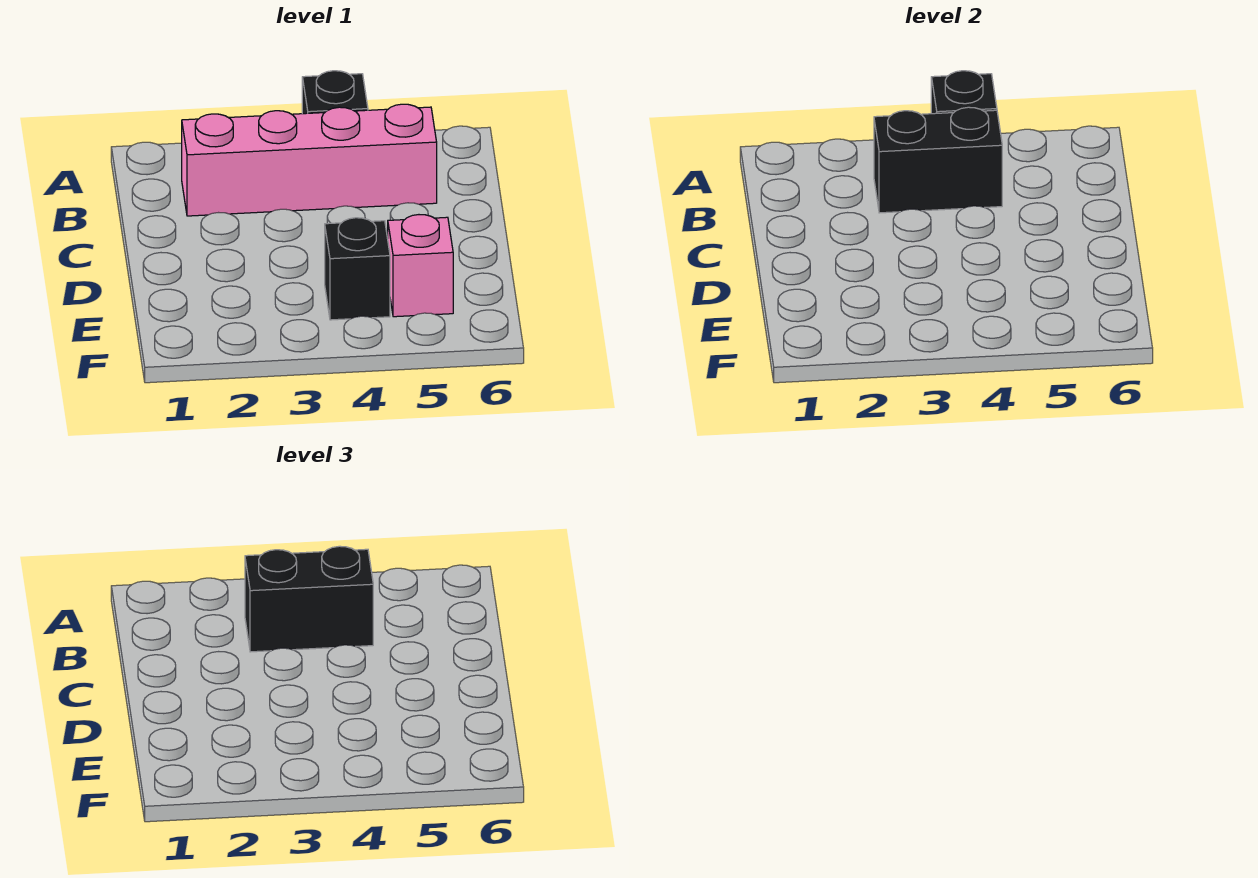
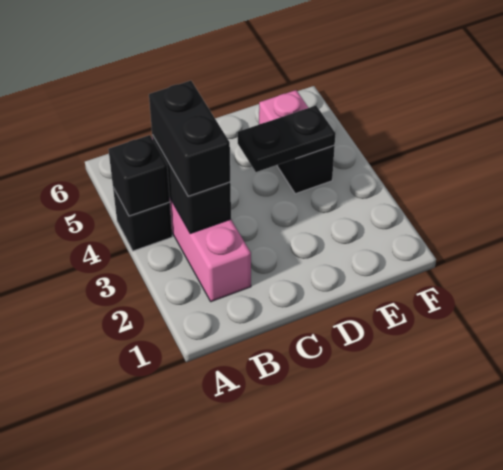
none -> black 1x2 plate [238,106,335,172]

